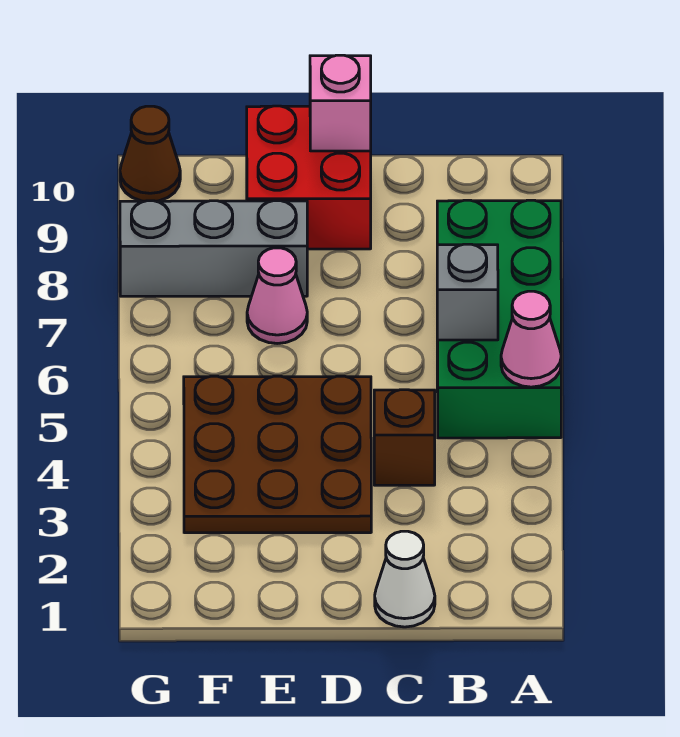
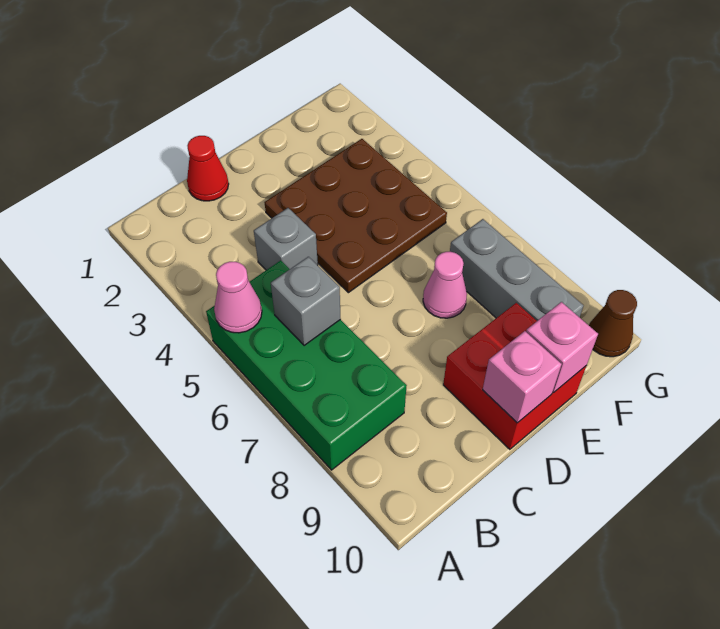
white 1x1 cone [375,531,435,627] -> red 1x1 cone [187,136,229,201]
brown 1x1 brick [374,390,435,485] -> grey 1x1 brick [254,208,318,270]
grey 1x3 brick [120,201,307,296] -> grey 1x3 brick turned to [450,219,584,321]
none -> pink 1x1 brick [526,302,598,393]

